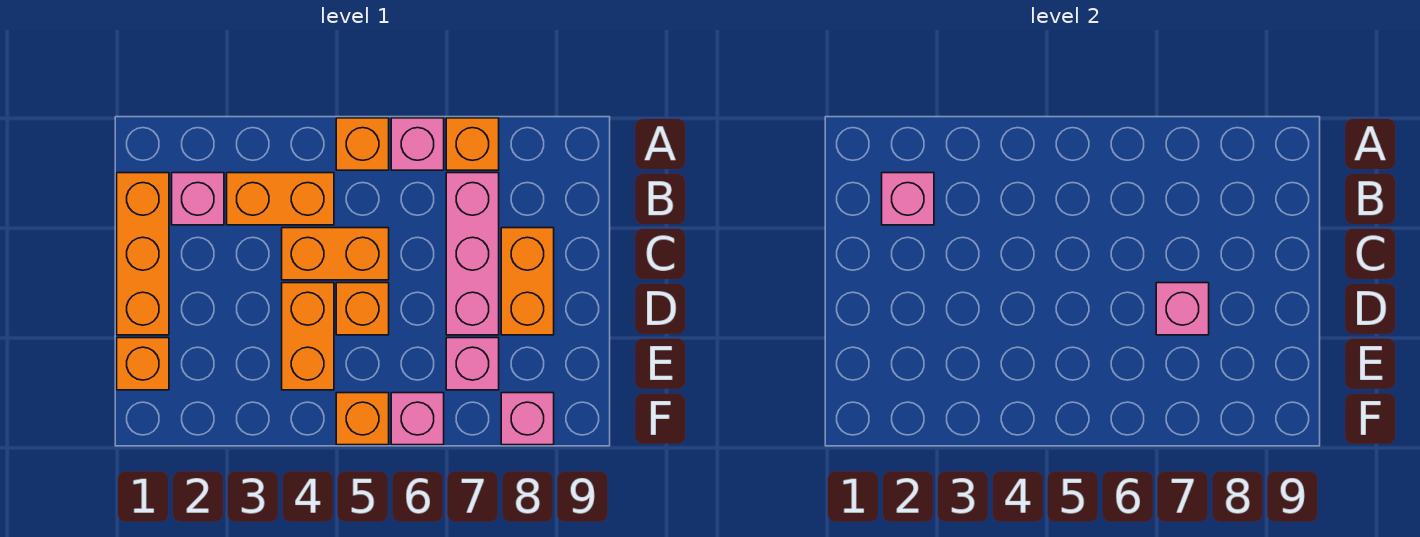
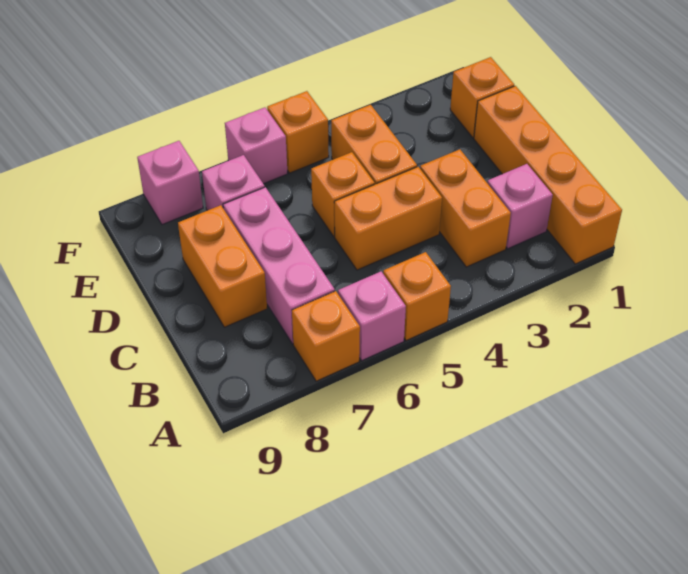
orange 1x3 brick [117,173,169,335] -> orange 1x4 brick [474,86,622,264]
pink 1x1 brick [882,173,934,225] -> none
orange 1x2 brick [227,173,334,225] -> orange 1x2 brick turned to [420,149,511,267]
pink 1x1 brick [1156,283,1209,335] -> none

